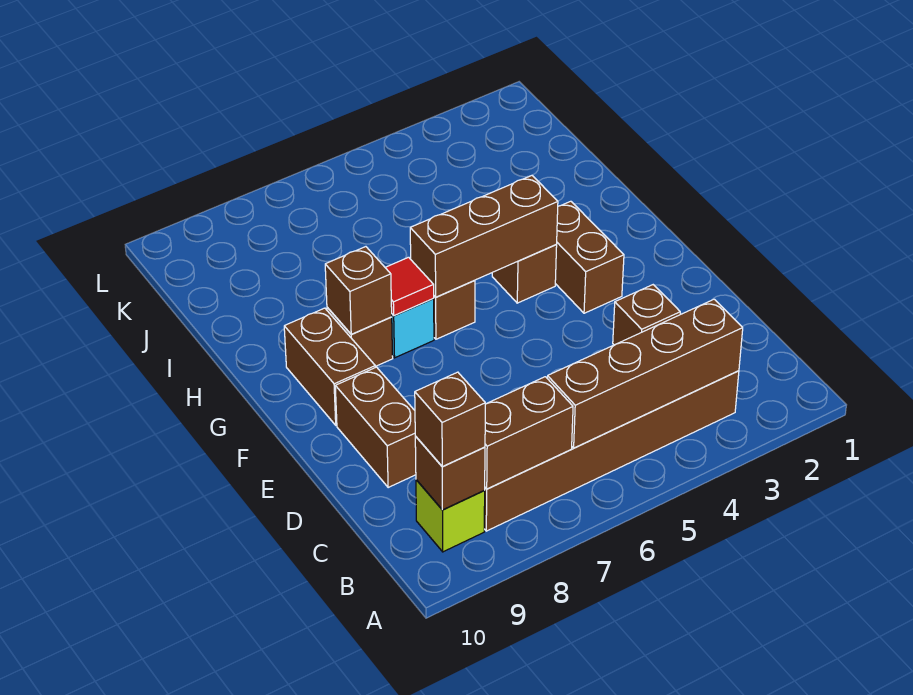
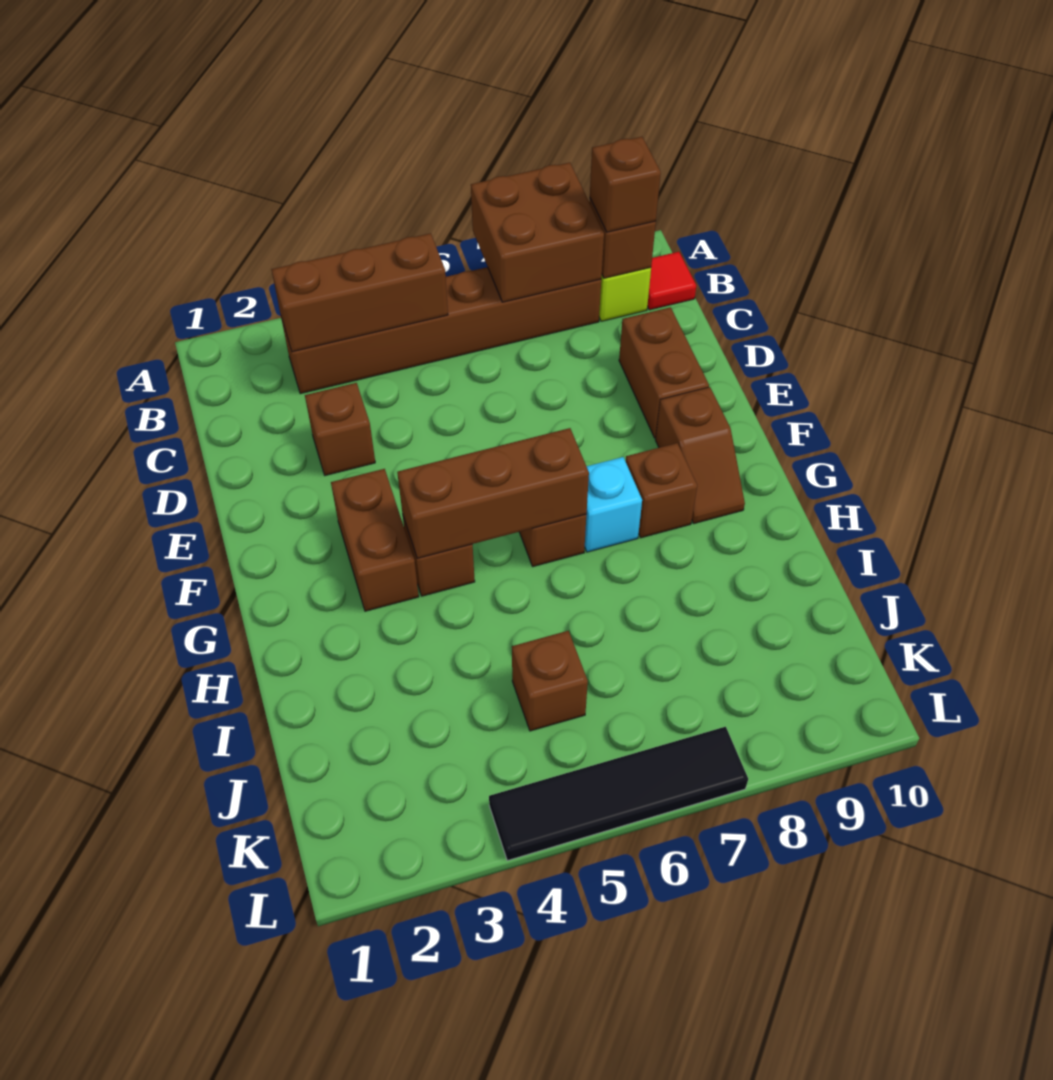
brown 1x4 brick [547,299,743,448] -> brown 1x3 brick [271,233,448,352]
brown 1x2 brick [485,377,573,489] -> brown 2x2 brick [471,162,604,302]
brown 1x2 brick [284,308,375,425] -> brown 1x2 slope [655,387,745,523]
red 1x1 tile [385,257,434,316] -> red 1x1 tile moved to [647,252,696,310]
brown 1x1 brick [325,247,392,334] -> brown 1x1 brick moved to [512,631,588,731]
none -> black 1x4 tile [489,727,748,861]

